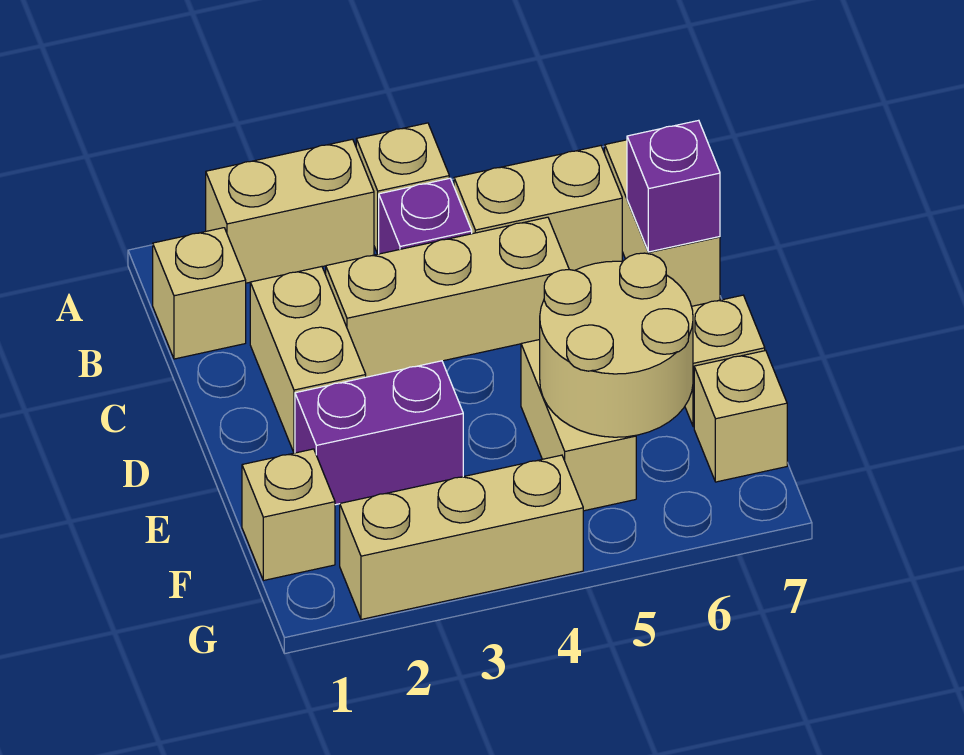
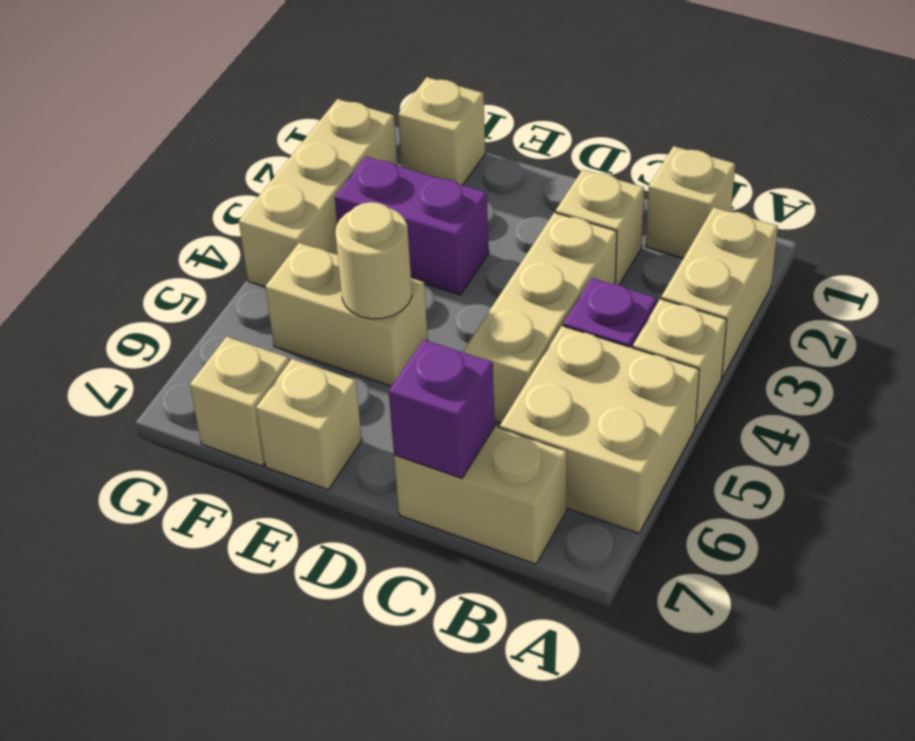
tan 1x2 brick [454,146,622,270] -> tan 2x2 brick [500,326,699,533]
tan 1x2 brick [250,267,366,453] -> tan 1x1 brick [556,170,644,285]
purple 1x2 brick [295,361,463,505] -> purple 1x2 brick turned to [335,157,489,295]
tan 2x2 round brick [540,253,693,437] -> tan 1x1 round brick [336,202,412,319]

